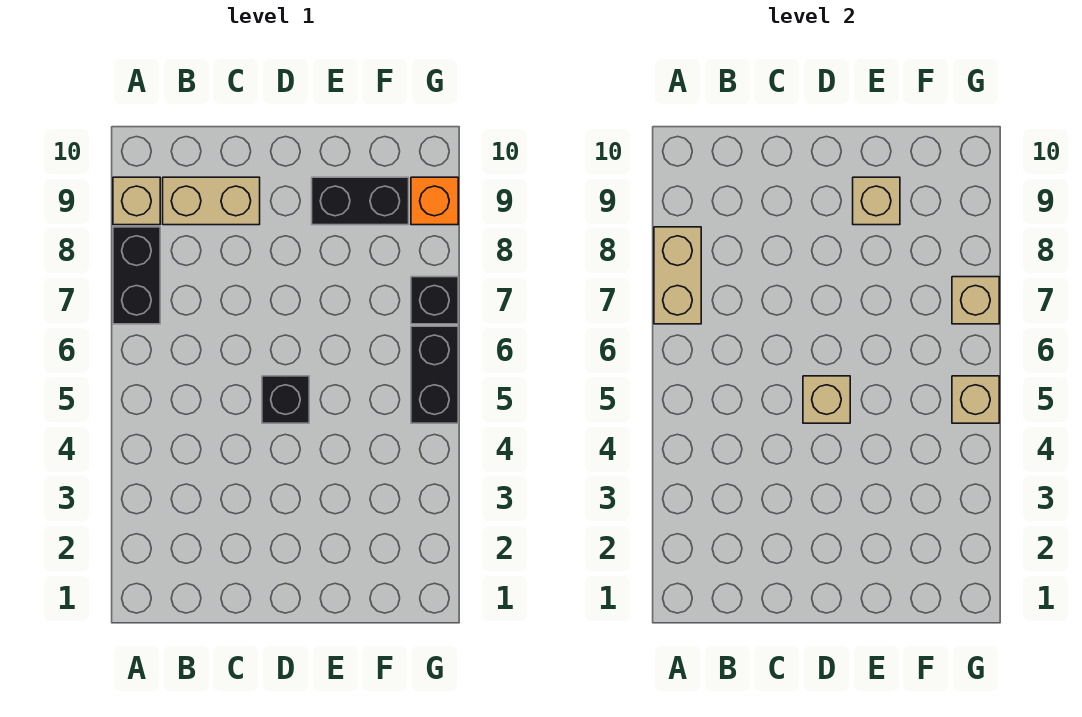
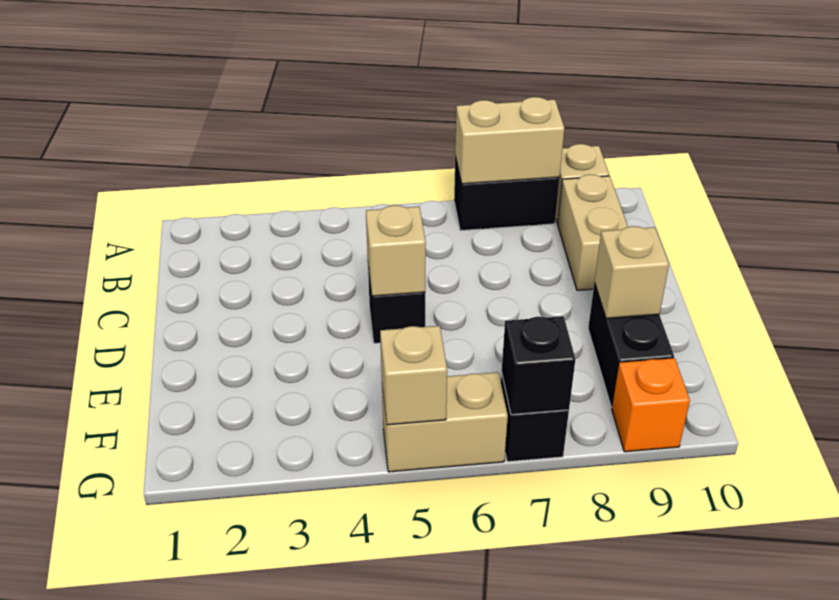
black 1x2 brick [411,326,458,423] -> tan 1x2 brick [382,372,508,472]
tan 1x1 brick [952,277,999,324] -> black 1x1 brick [502,316,575,415]

